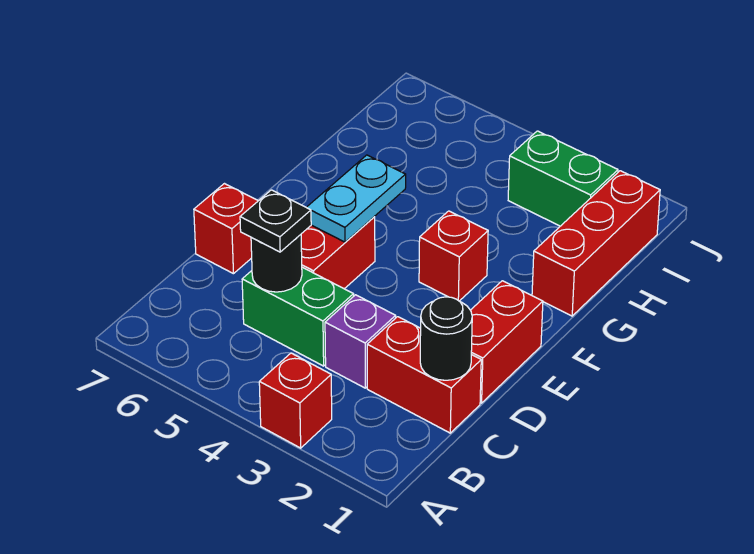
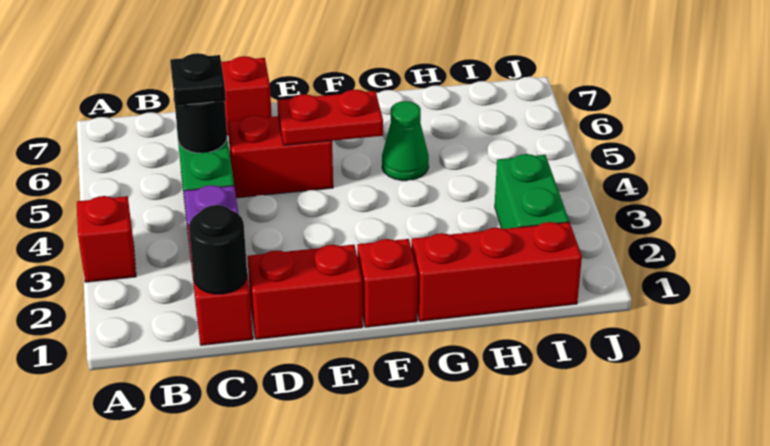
cyan 1x2 plate [306,155,406,242] -> red 1x2 plate [277,90,383,145]
red 1x1 brick [419,211,488,301] -> red 1x1 brick moved to [357,239,418,327]
none -> green 1x1 cone [382,101,429,181]

